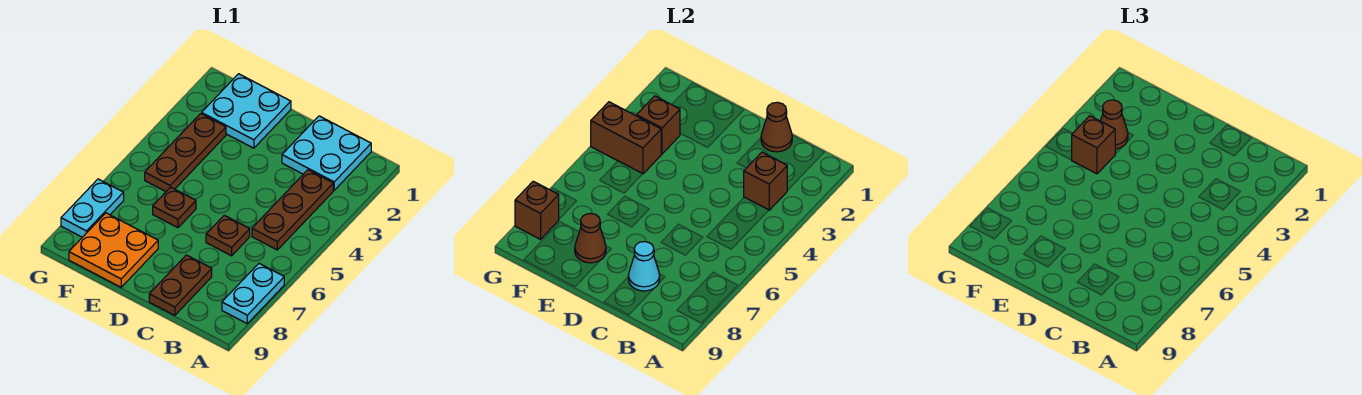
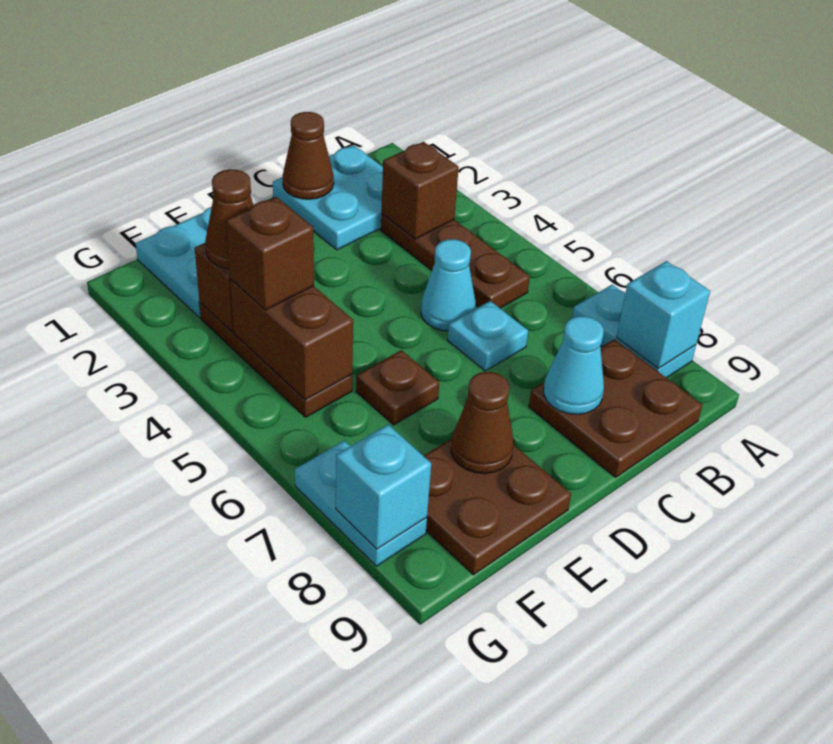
none -> cyan 1x1 brick [617,261,710,368]
none -> cyan 1x1 cone [421,239,476,331]
brown 1x1 plate [206,215,250,256] -> cyan 1x1 plate [448,301,528,371]
brown 1x2 plate [149,255,212,315] -> brown 2x2 plate [529,339,702,477]
orange 2x2 plate [69,213,158,287] -> brown 2x2 plate [424,439,571,575]
brown 1x2 brick [591,102,661,174] -> brown 1x2 brick turned to [230,279,353,400]
brown 1x1 brick [515,181,559,239] -> cyan 1x1 brick [336,425,431,549]

